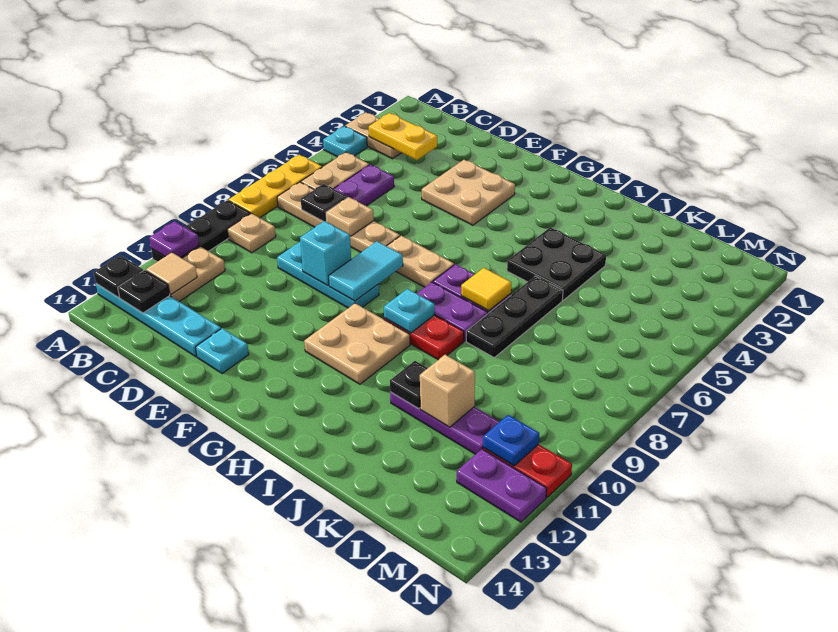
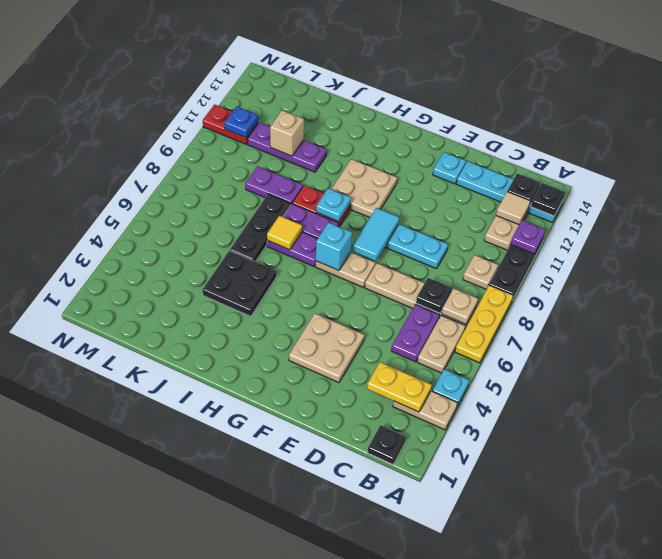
tan 1x1 plate [326,197,374,236] -> tan 1x1 plate moved to [442,288,478,324]
cyan 1x1 brick [300,221,351,286] -> cyan 1x1 brick moved to [316,223,352,271]
black 1x1 plate [390,361,428,409] -> black 1x1 plate moved to [367,425,406,465]
purple 1x2 plate [457,449,547,522] -> purple 1x2 plate moved to [245,166,303,204]

